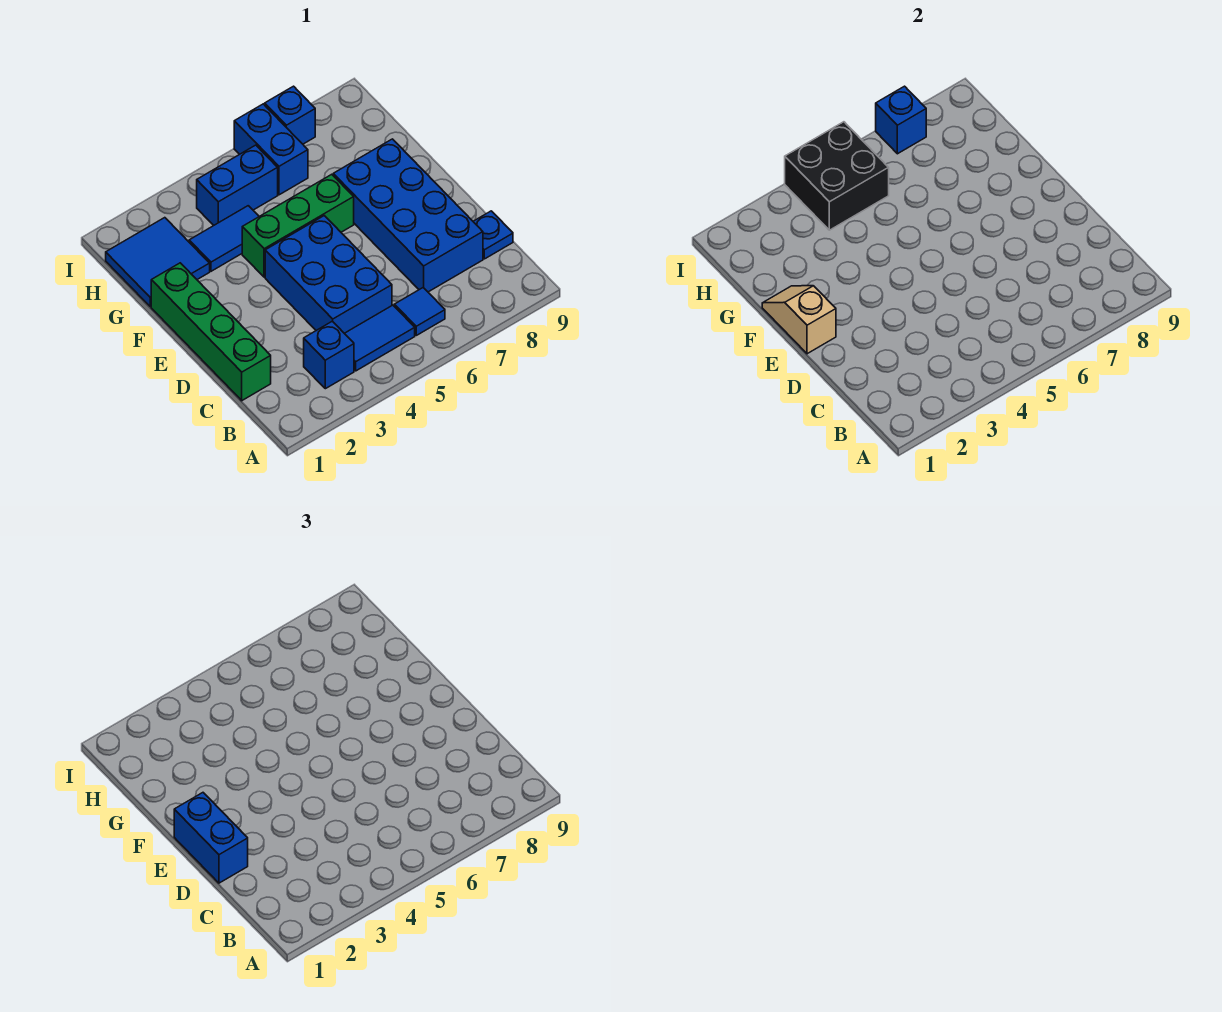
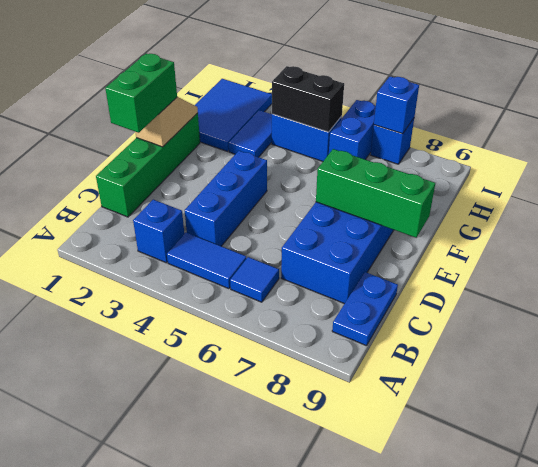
blue 2x3 brick [265,216,392,333] -> blue 1x3 brick [185,151,267,246]
blue 1x1 plate [473,211,513,259] -> blue 1x2 plate [332,272,398,346]
blue 1x2 brick [174,793,248,883] -> green 1x2 brick [105,54,177,133]
green 1x3 brick [242,174,354,277] -> green 1x3 brick moved to [316,149,435,238]
blue 2x2 tile [106,218,210,307] -> blue 2x3 tile [195,79,272,152]
blue 1x2 tile [189,206,259,271] -> blue 1x2 tile turned to [229,110,272,157]
black 2x2 brick [785,122,889,230] -> black 1x2 brick [272,66,344,132]

